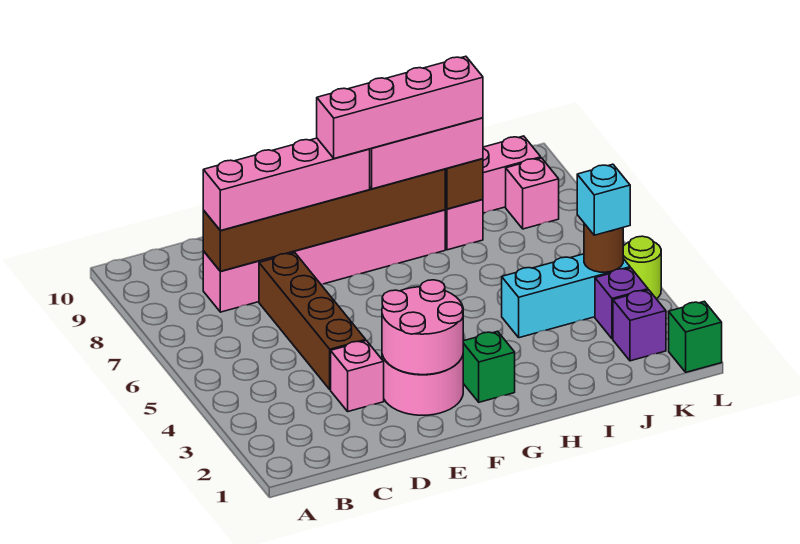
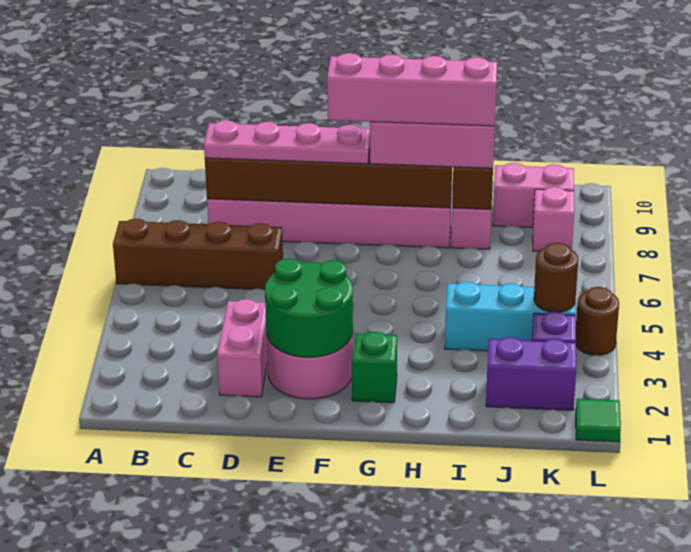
pink 1x4 brick [203,138,370,231] -> pink 1x4 plate [204,120,370,164]
pink 1x1 brick [331,341,384,411] -> pink 1x2 brick [217,299,267,397]
brown 1x4 brick [259,253,366,390] -> brown 1x4 brick turned to [113,219,283,290]
pink 2x2 round brick [382,280,463,375] -> green 2x2 round brick [265,258,353,357]
purple 1x1 brick [613,290,666,361] -> purple 1x2 brick [486,337,576,410]
cyan 1x1 brick [577,164,630,235] -> none
green 1x1 brick [669,301,722,372] -> green 1x1 tile [576,399,621,442]
lime 1x1 round brick [623,236,661,299] -> brown 1x1 round brick [576,287,619,355]

